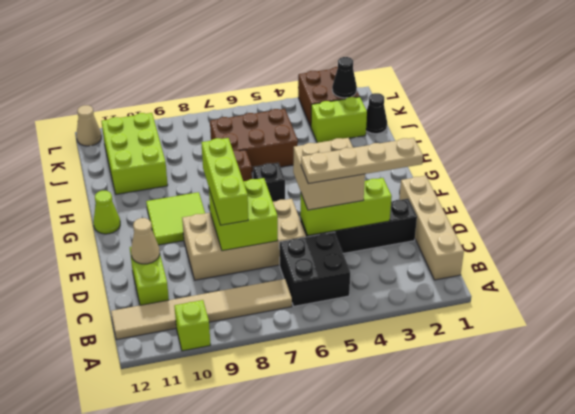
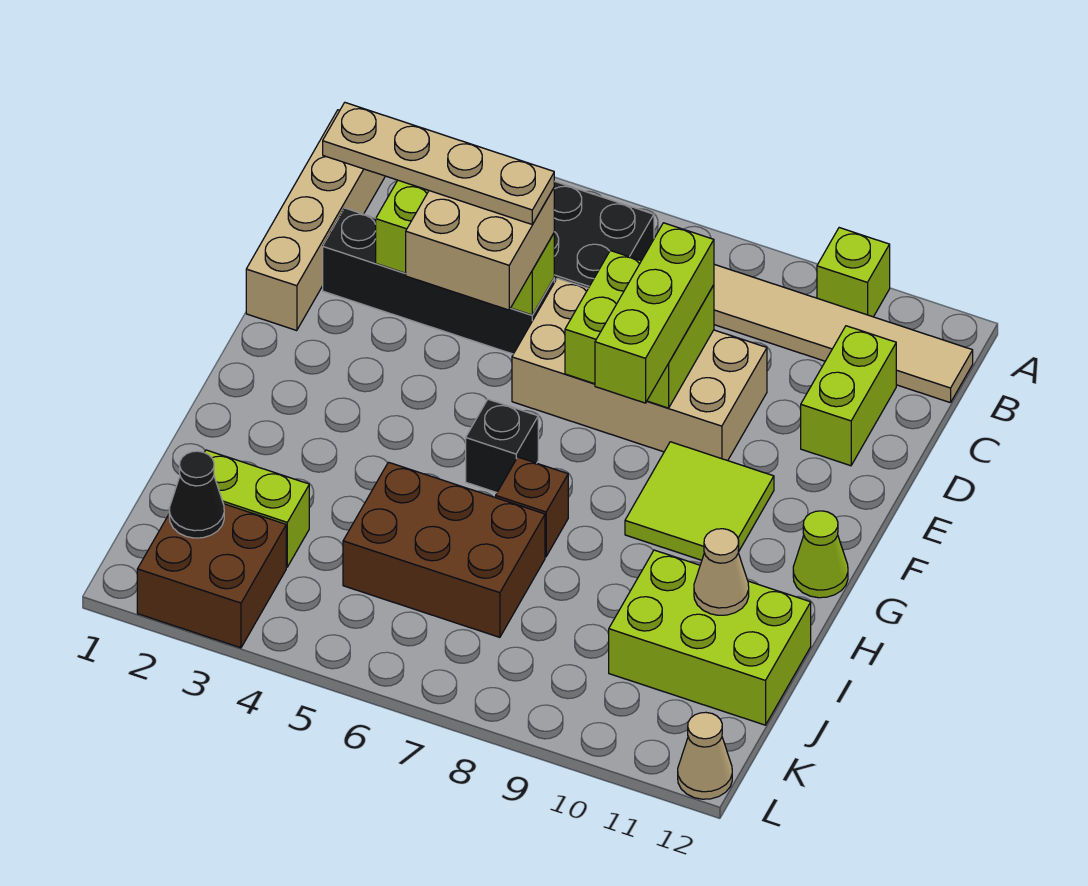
tan 1x1 cone [131,218,160,264] -> tan 1x1 cone moved to [694,529,749,615]
lime 2x3 brick [101,113,168,194] -> lime 2x3 brick turned to [609,550,811,725]
black 1x1 cone [366,93,387,134] -> none

